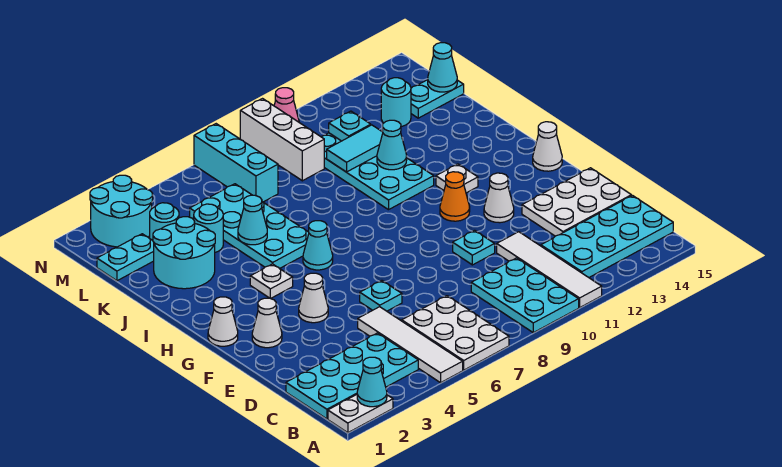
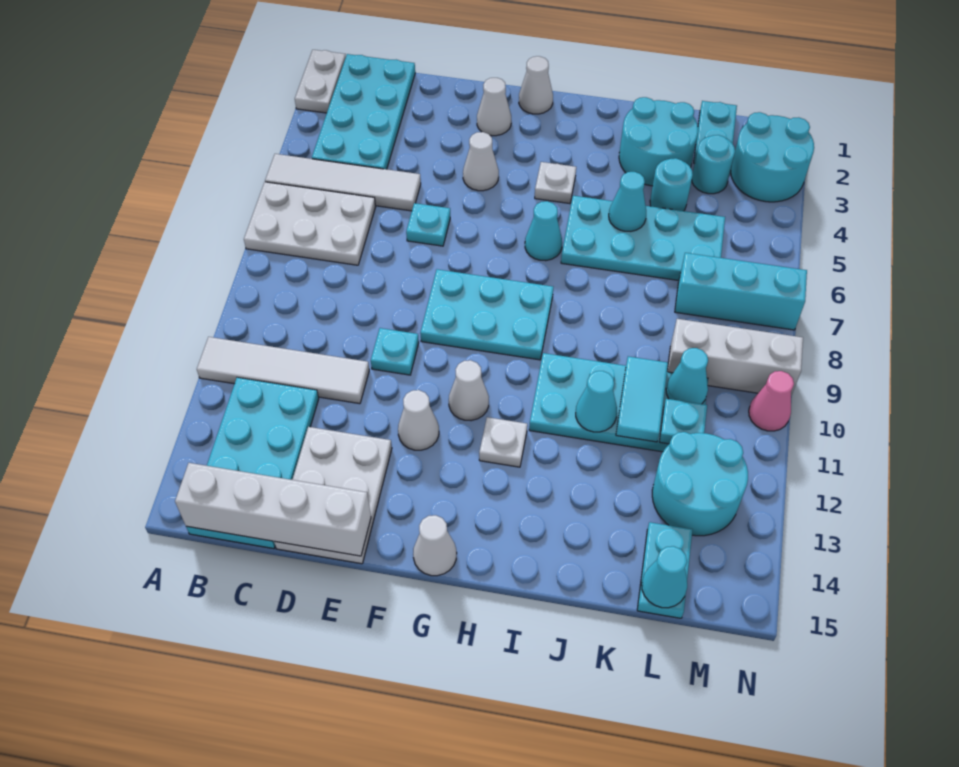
cyan 1x1 cone [357,357,387,407] -> cyan 1x1 cone moved to [666,348,708,404]
cyan 2x3 plate [471,258,579,333] -> cyan 2x3 plate moved to [420,269,553,360]
none -> white 1x4 brick [175,463,371,556]
orange 1x1 cone [440,172,470,221] -> white 1x1 cone [449,360,489,421]
cyan 1x1 round brick [381,78,411,127] -> cyan 2x2 round brick [652,432,748,536]

